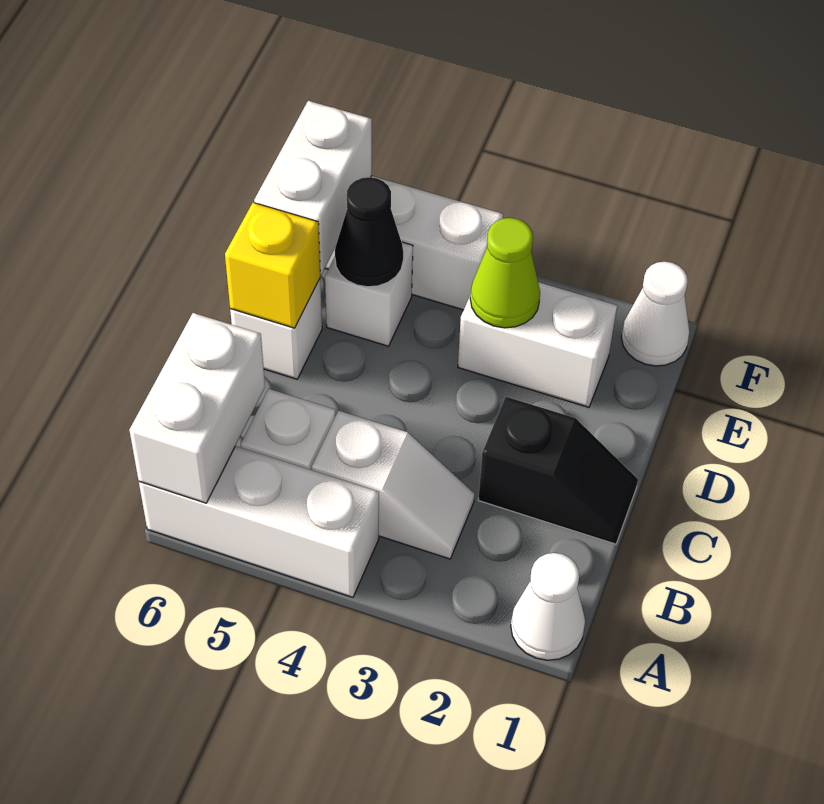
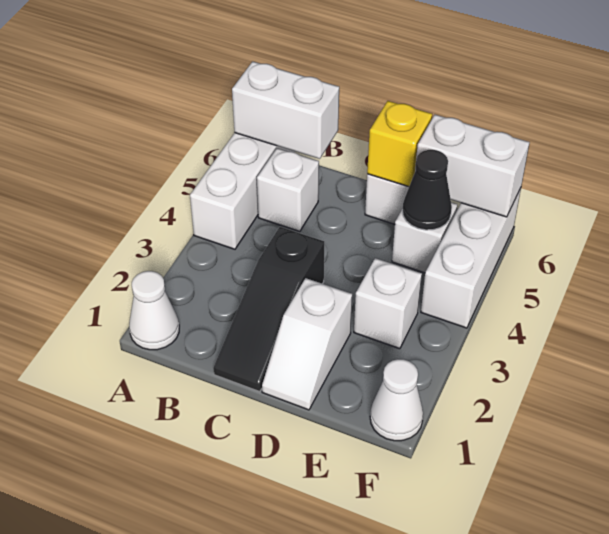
white 1x2 slope [312,411,474,559] -> white 1x2 slope moved to [262,278,352,410]
black 1x2 slope [478,397,638,544] -> black 1x3 slope [213,227,324,392]
white 1x2 brick [458,282,617,407] -> white 1x1 brick [354,258,422,349]
lime 1x1 cone [470,218,540,328] -> none

